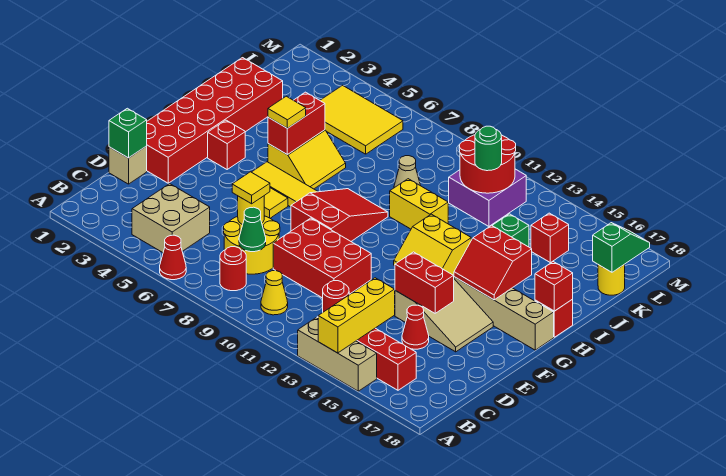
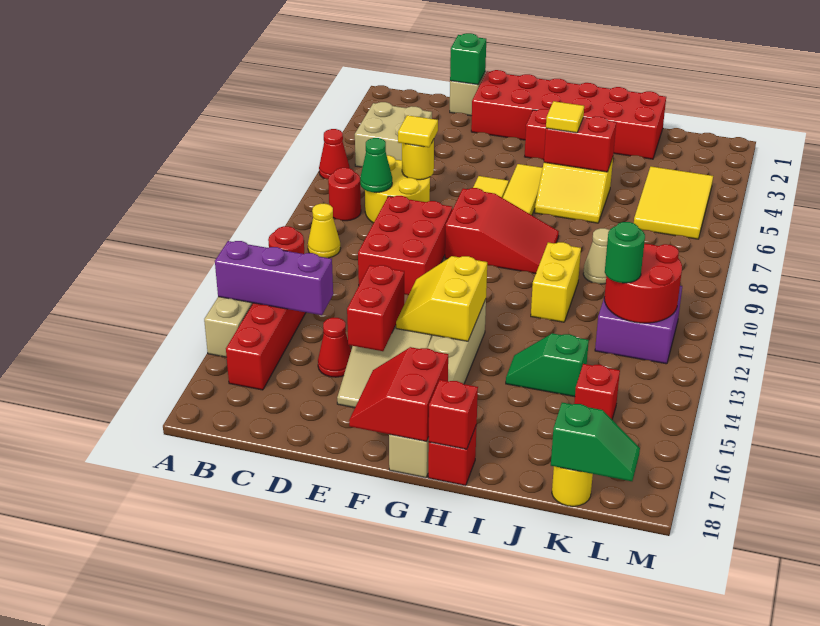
yellow 1x3 brick [318,278,395,353] -> purple 1x3 brick [215,241,333,315]
red 2x2 slope [454,225,532,300] -> red 2x2 slope moved to [349,347,448,441]

